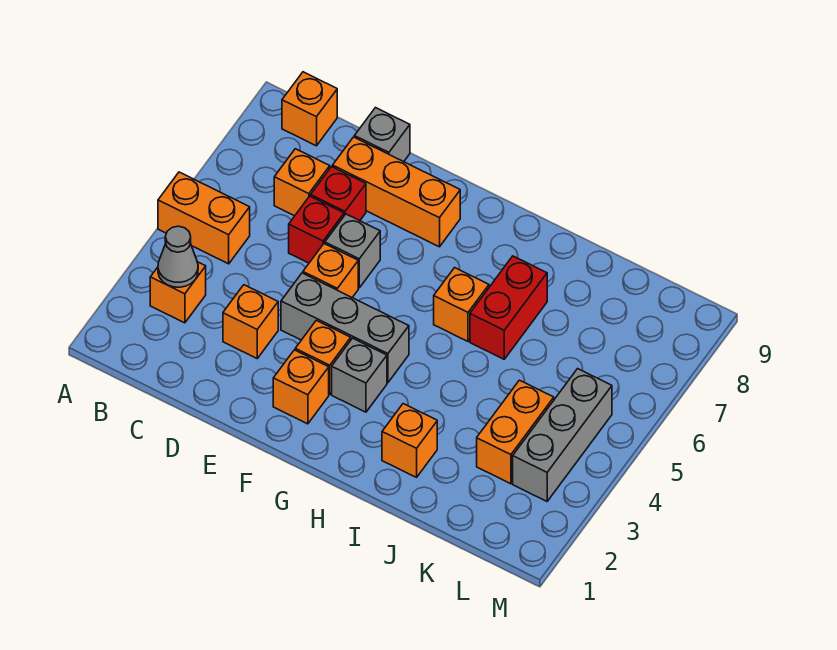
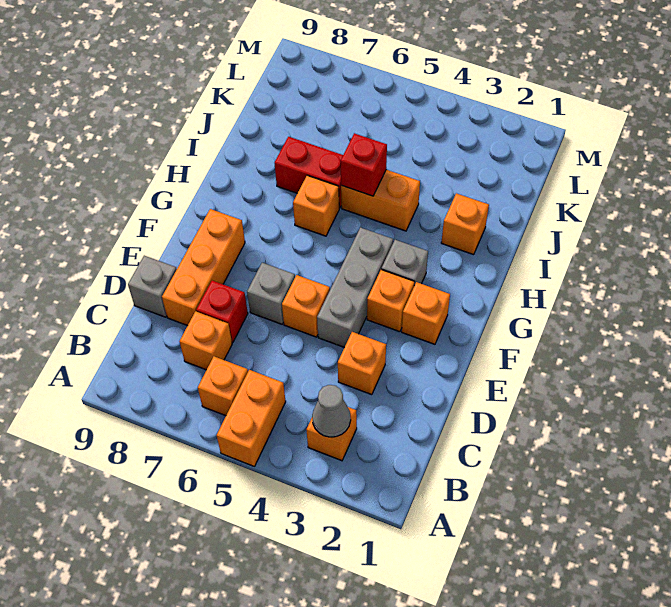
orange 1x1 brick [282,72,337,146] -> orange 1x1 brick moved to [198,356,248,416]
red 1x1 brick [289,196,344,263] -> red 1x1 brick moved to [341,133,387,196]
orange 1x2 brick [477,380,554,484] -> orange 1x2 brick moved to [341,170,420,231]
grey 1x3 brick [513,369,612,501] -> none

